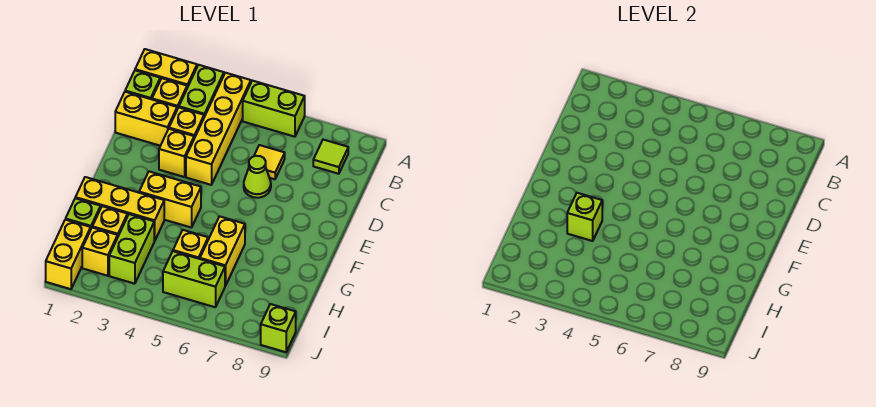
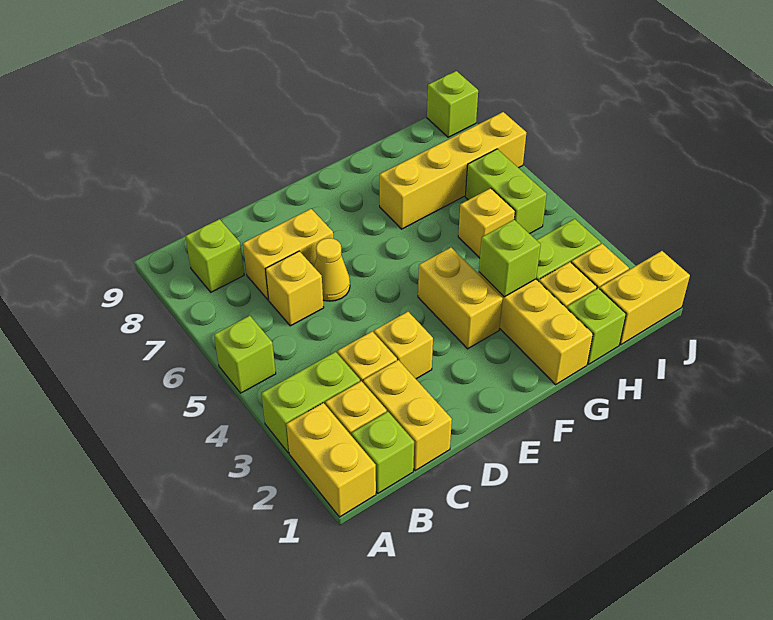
yellow 1x4 brick [186,73,251,185] -> yellow 1x4 brick moved to [380,112,526,229]
lime 1x2 brick [243,81,305,137] -> lime 1x1 brick [214,316,276,393]
lime 1x1 tile [313,140,348,174] -> lime 1x1 brick [185,219,244,292]
yellow 1x1 tile [254,145,285,179] -> yellow 1x1 brick [265,251,324,326]
lime 1x1 cone [244,156,271,198] -> yellow 1x1 cone [314,238,350,301]
yellow 1x2 brick [200,216,245,286] -> yellow 1x2 brick moved to [243,209,333,300]

